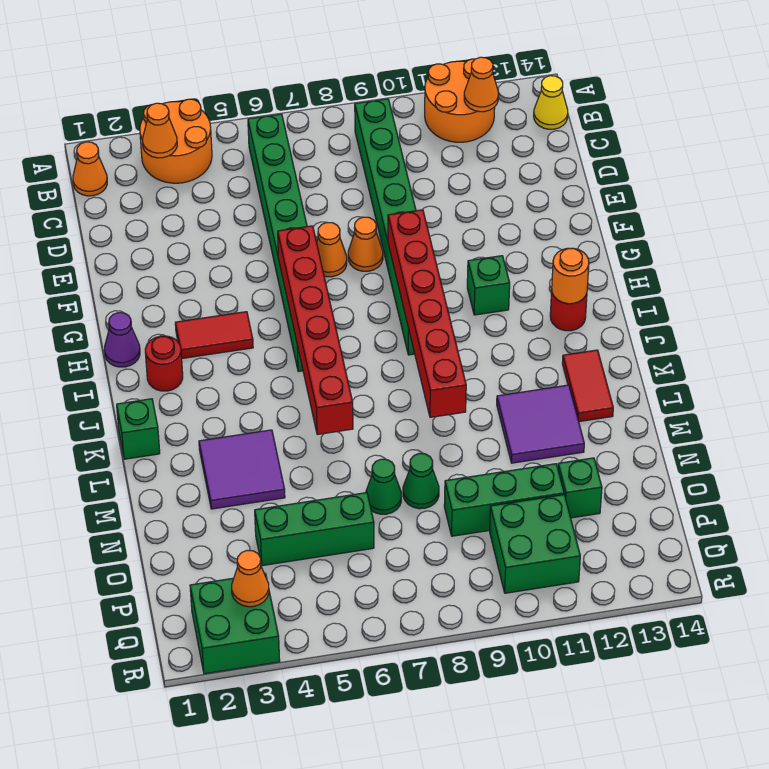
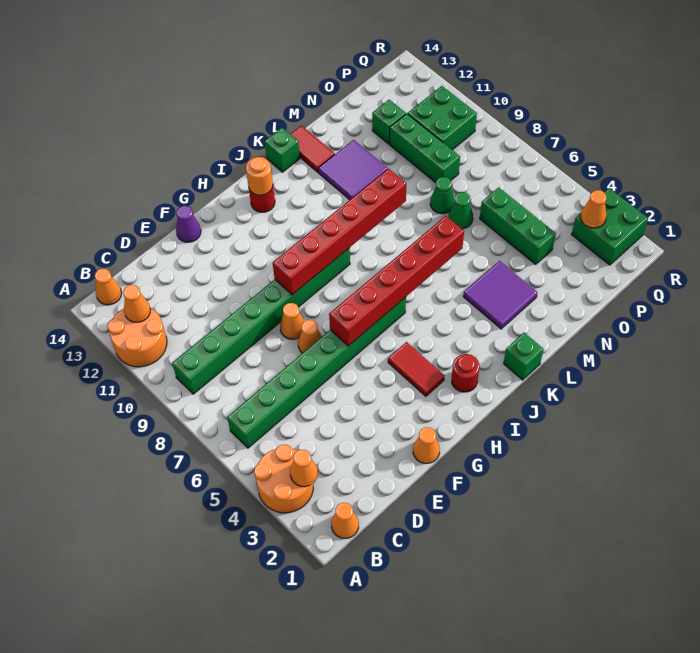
yellow 1x1 cone [534,76,568,129] -> orange 1x1 cone [95,269,122,305]
none -> orange 1x1 cone [413,427,440,463]
purple 1x1 cone [104,313,140,367] -> purple 1x1 cone moved to [176,206,201,242]
green 1x1 brick [467,256,510,315] -> green 1x1 brick moved to [264,128,300,172]
red 1x2 tile [562,350,613,422] -> red 1x2 tile turned to [291,126,335,172]

